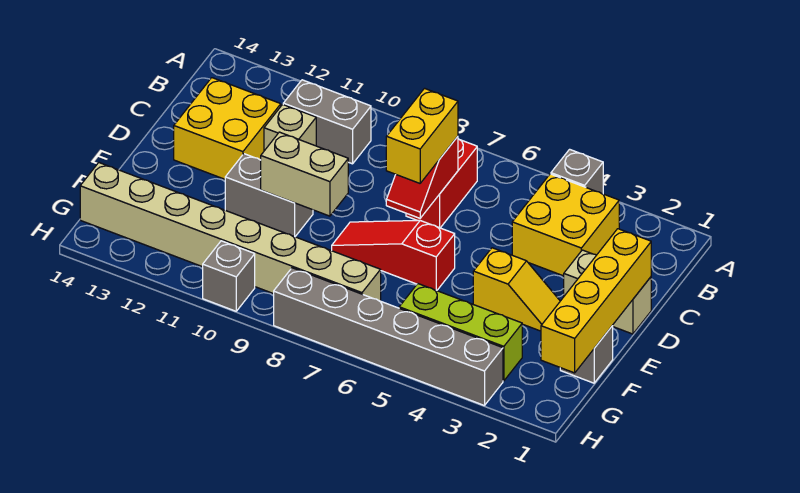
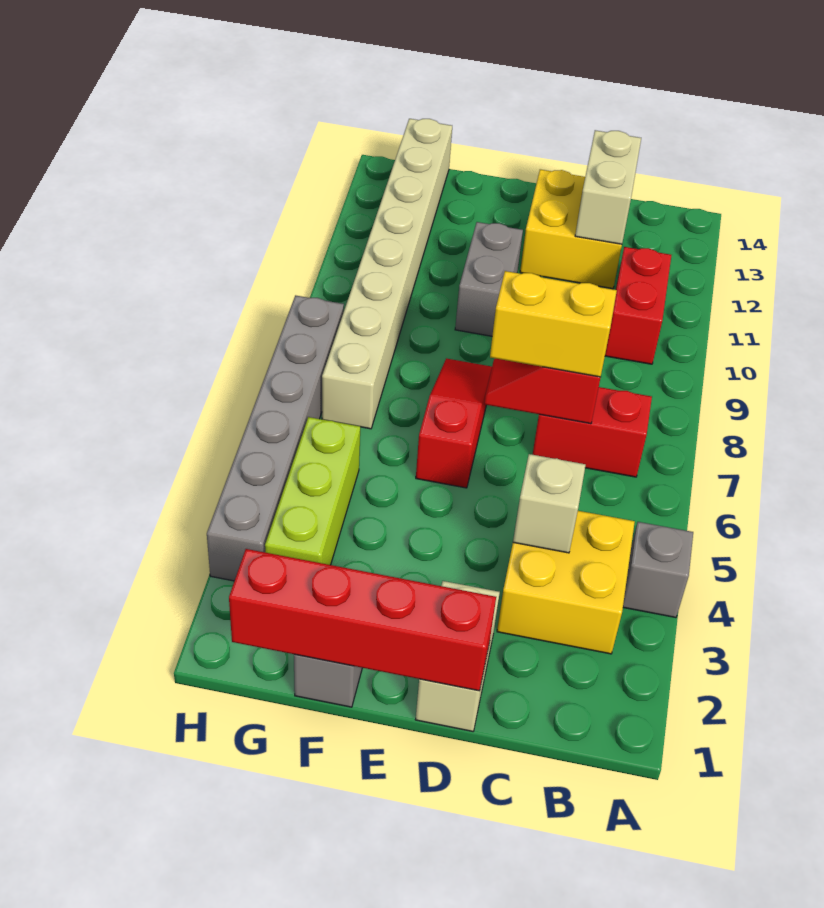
grey 1x2 brick [283,80,371,164] -> red 1x2 brick [605,247,671,364]
tan 1x1 brick [264,104,316,151] -> tan 1x1 brick moved to [513,454,586,553]
yellow 1x4 brick [541,229,651,373] -> red 1x4 brick [229,549,496,691]
yellow 1x2 slope [473,248,560,331] -> none
tan 1x2 brick [261,132,348,216] -> tan 1x2 brick moved to [575,130,641,244]
grey 1x1 brick [203,241,255,311] -> none

